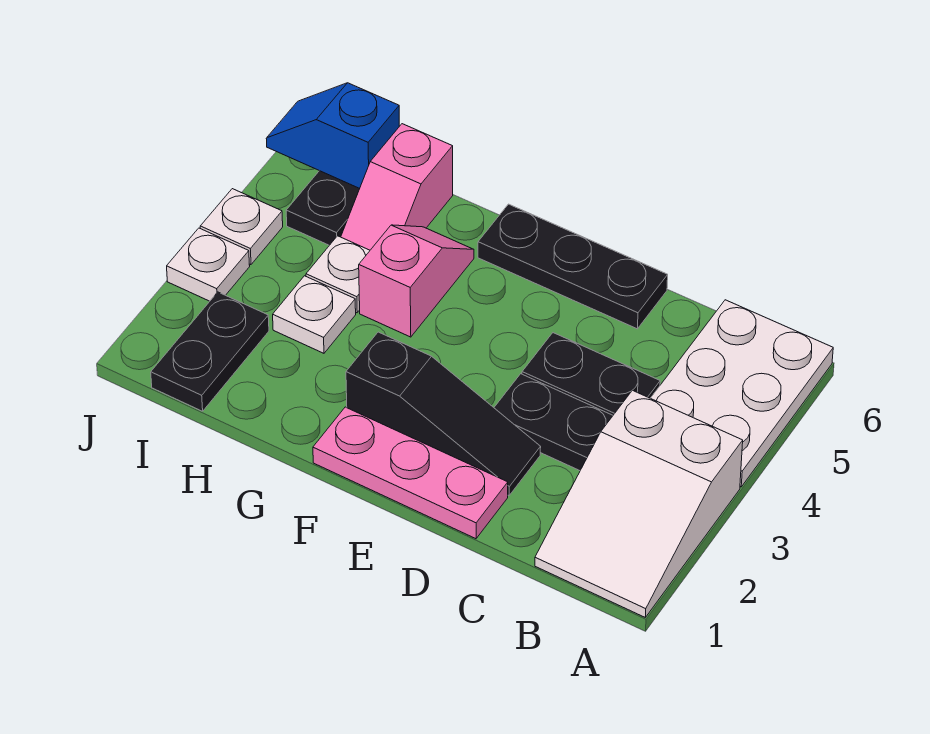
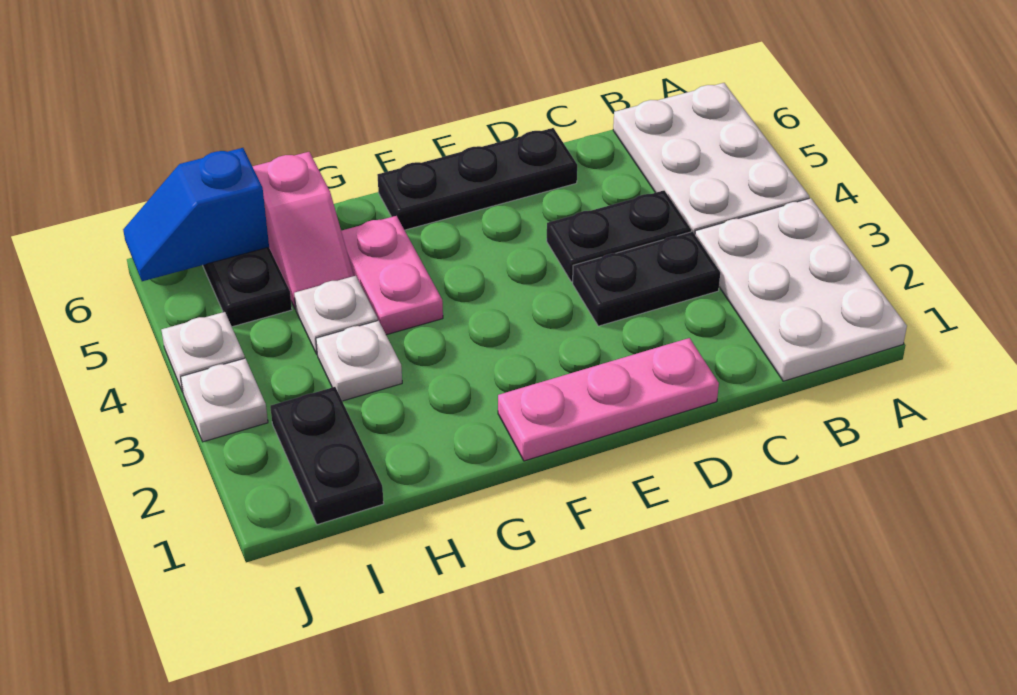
white 2x3 slope [535,390,743,617] -> white 2x3 plate [695,198,907,381]
black 1x3 slope [346,332,541,495] -> none
pink 1x2 slope [359,225,474,337] -> pink 1x2 plate [341,216,443,335]

